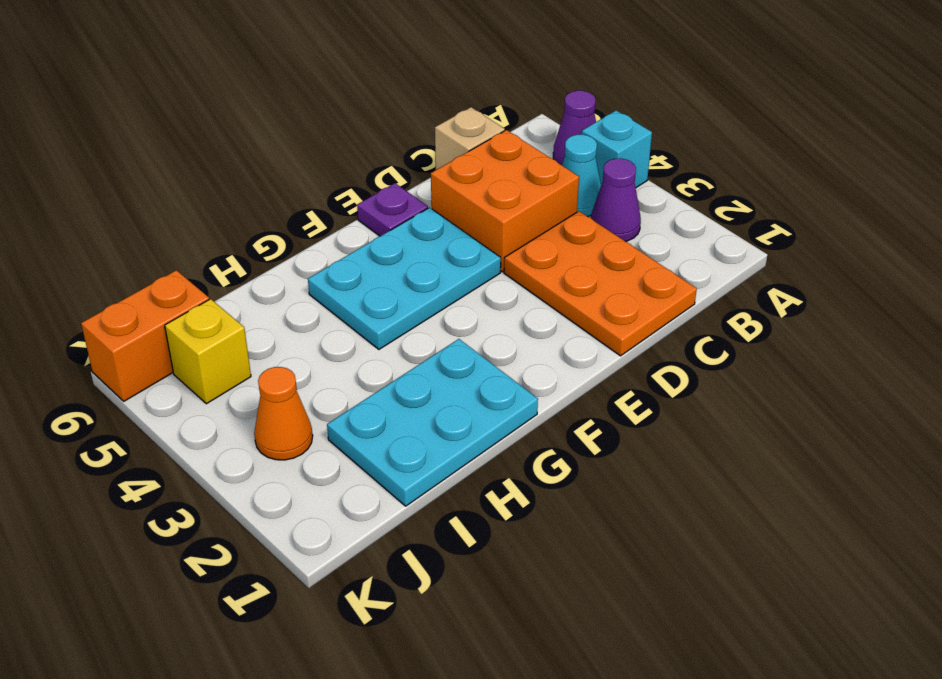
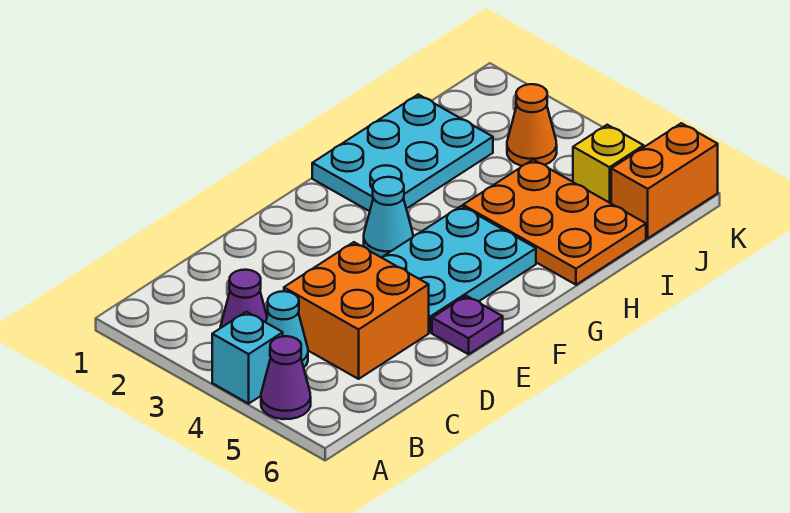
orange 2x3 plate [504,211,697,356] -> orange 2x3 plate moved to [463,160,646,285]
tan 1x1 brick [435,107,505,170] -> none
none -> cyan 1x1 cone [364,177,413,257]

